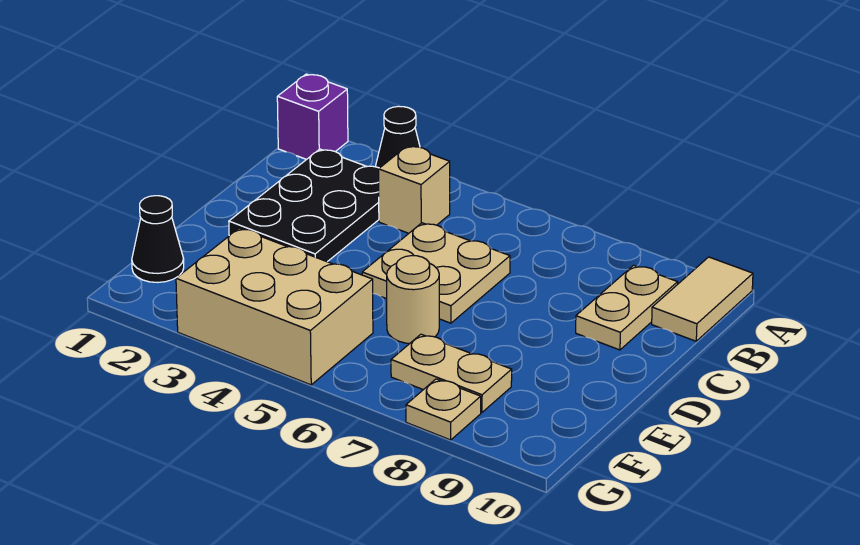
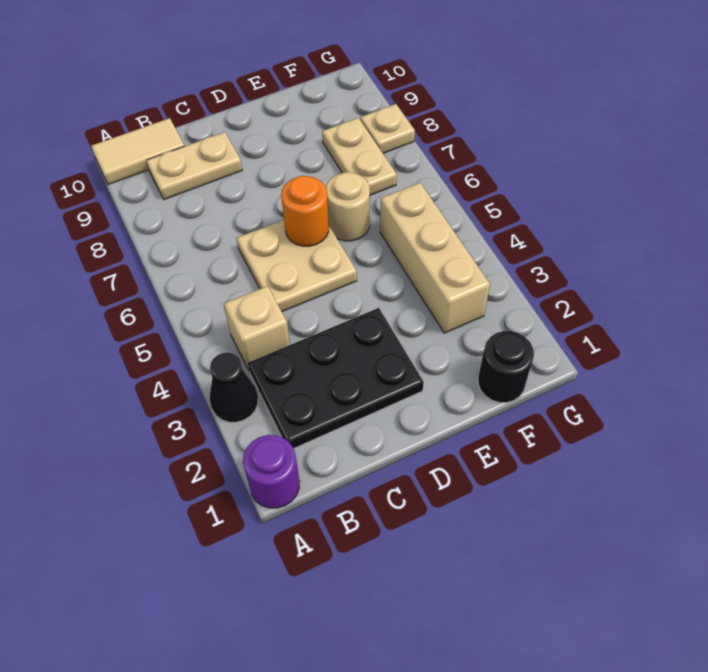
purple 1x1 brick [277,74,348,159] -> purple 1x1 round brick [243,435,300,508]
none -> orange 1x1 round brick [281,176,329,246]
black 1x1 cone [132,196,184,282] -> black 1x1 round brick [478,331,534,403]
tan 2x3 brick [176,228,373,385] -> tan 1x3 brick [380,183,490,333]

